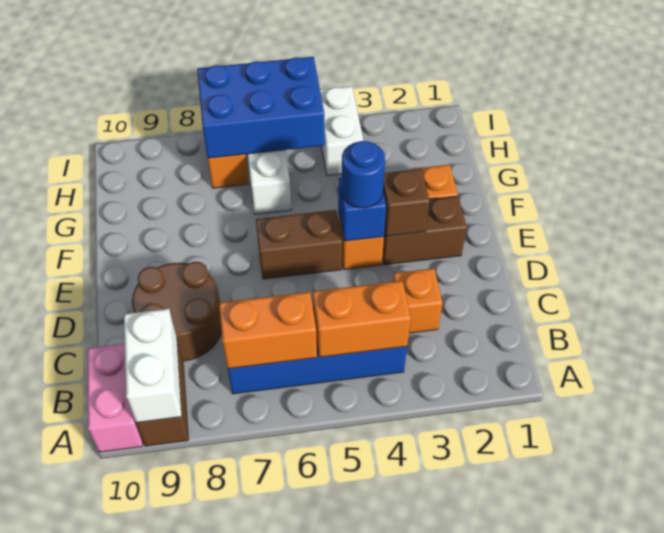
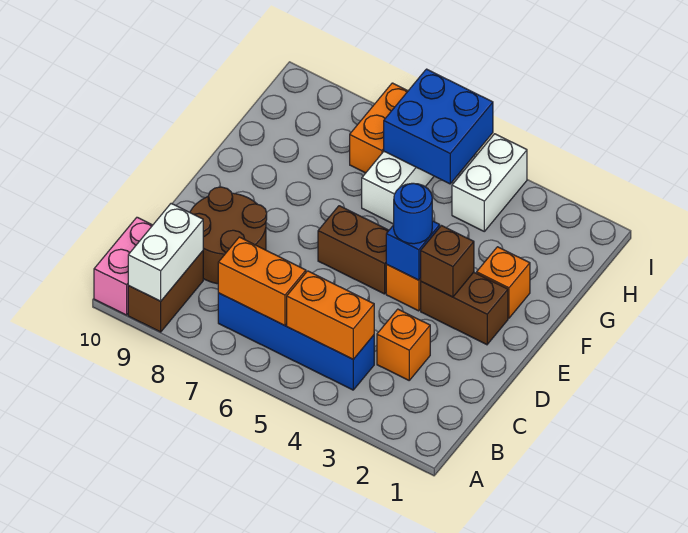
blue 2x3 brick [197,57,325,158] -> blue 2x2 brick [384,69,493,184]

